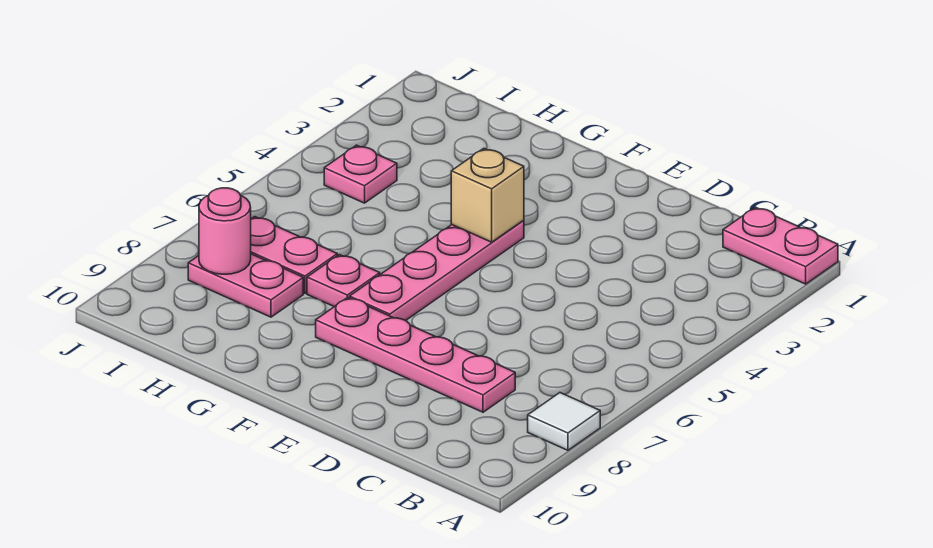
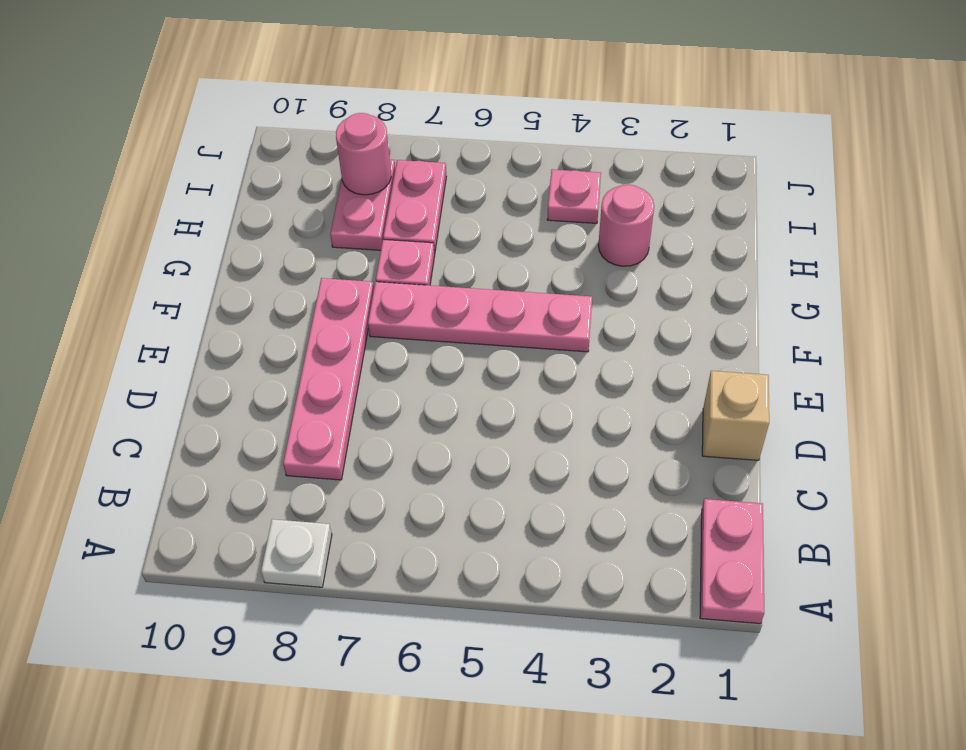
white 1x1 tile [528,393,600,450] -> white 1x1 plate [261,519,332,587]
tan 1x1 brick [451,148,524,242] -> tan 1x1 brick moved to [702,371,769,460]
none -> pink 1x1 round brick [598,185,654,266]

